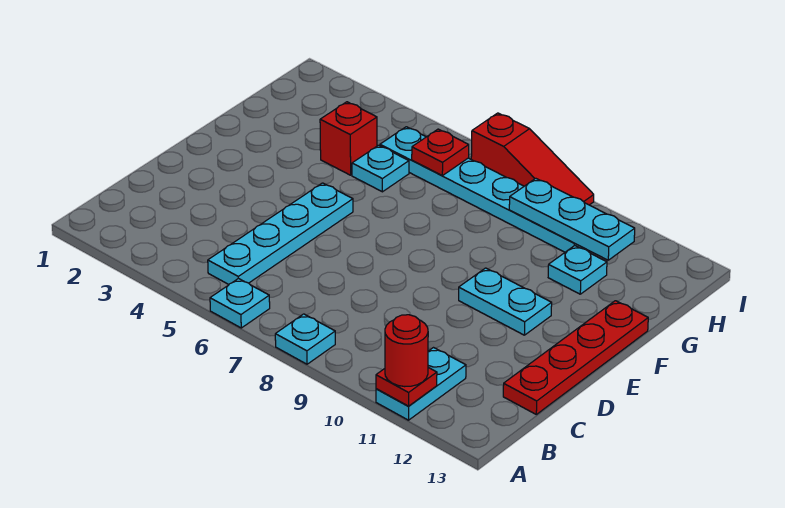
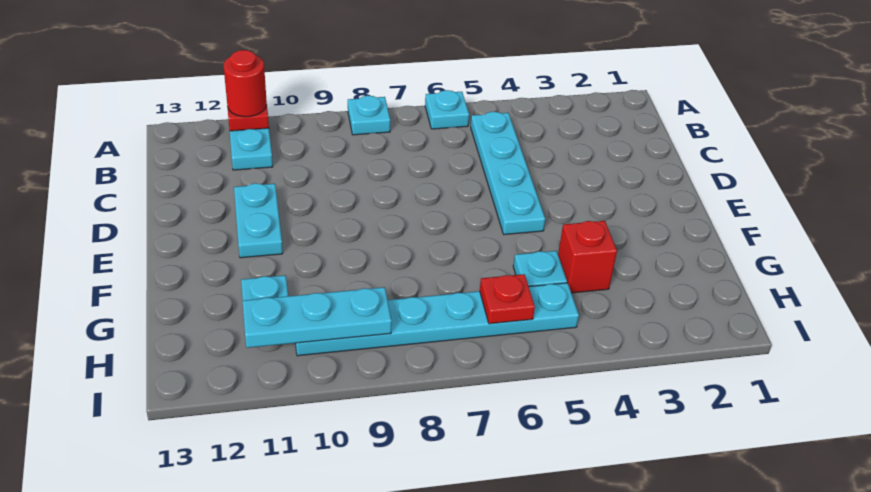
red 1x4 plate [503,301,648,414] -> none
cyan 1x2 plate [459,268,552,335] -> cyan 1x2 plate turned to [234,183,283,258]
red 1x3 slope [471,113,594,205] -> none

